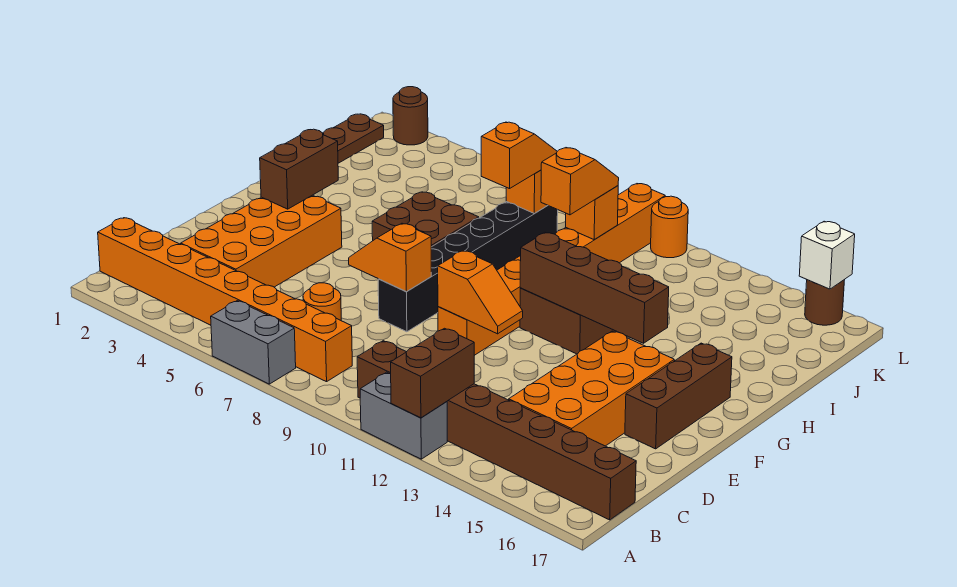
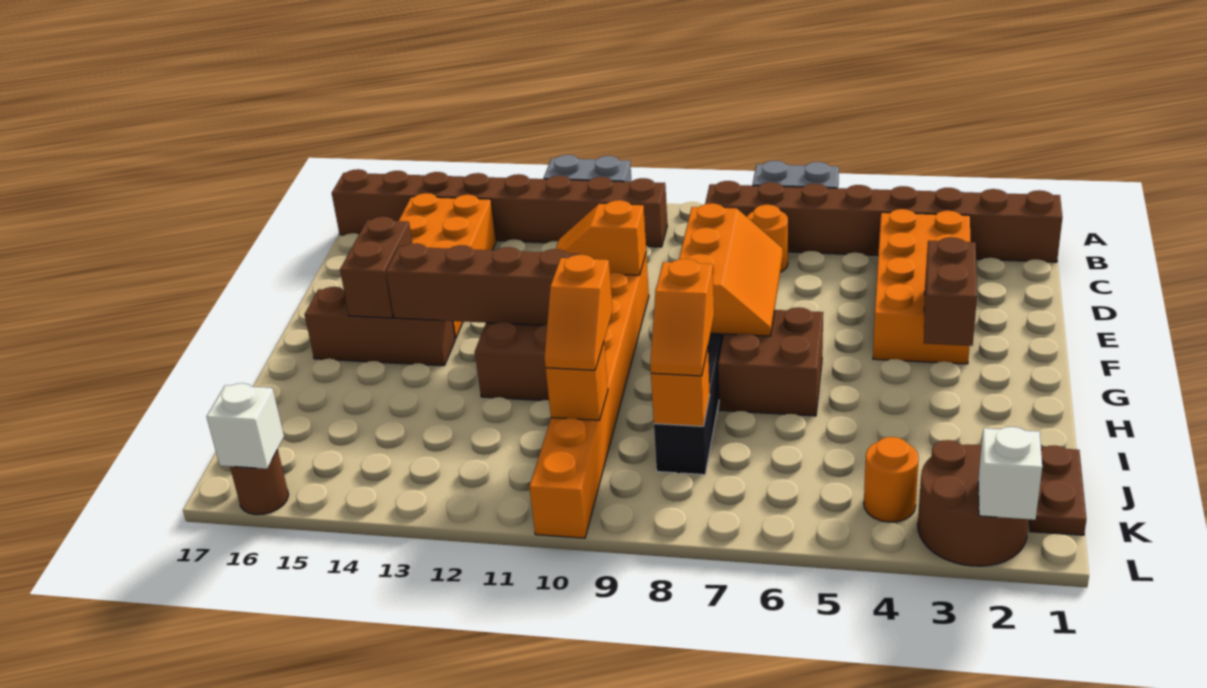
brown 1x2 brick [391,328,474,418] -> brown 1x2 brick moved to [340,217,412,318]
orange 1x8 brick [98,218,352,382] -> brown 1x8 brick [705,181,1062,262]
orange 1x2 slope [349,223,431,292] -> orange 2x3 slope [679,203,783,336]
brown 1x3 brick [625,343,732,449] -> brown 1x3 brick turned to [305,287,455,366]
brown 1x1 round brick [393,87,428,145] -> brown 2x2 round brick [918,440,1029,566]
none -> white 1x1 brick [978,427,1042,520]
orange 1x1 round brick [651,196,688,258] -> orange 1x1 round brick moved to [864,437,919,522]

